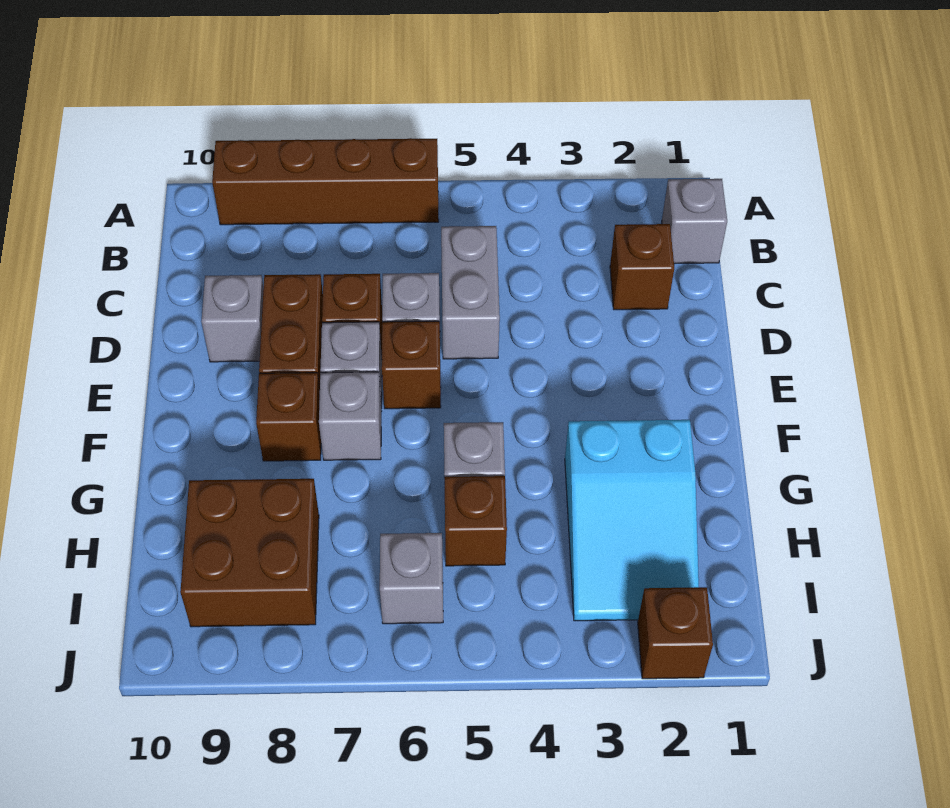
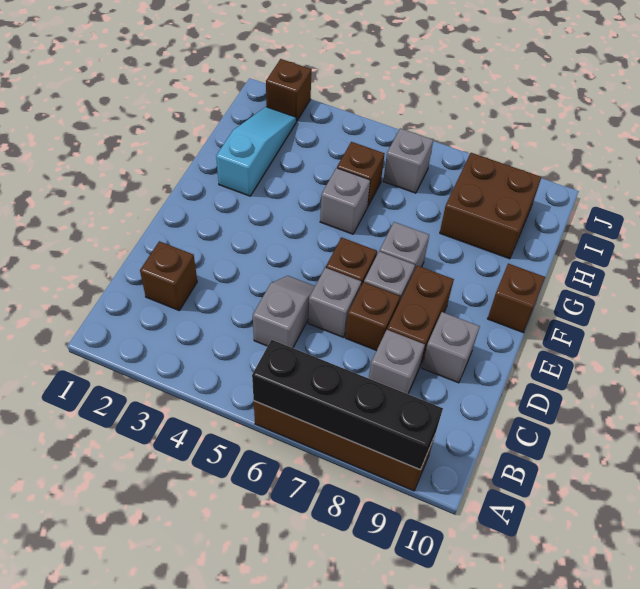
none -> black 1x4 brick [252,340,443,470]
grey 1x1 brick [662,179,727,264] -> grey 1x1 brick moved to [369,330,425,394]
grey 1x2 brick [441,226,500,359] -> grey 1x2 slope [253,276,315,348]
brown 1x1 brick [256,373,321,461] -> brown 1x1 brick moved to [488,264,545,333]
cyan 2x3 slope [565,420,699,621] -> cyan 1x3 slope [216,107,296,196]

